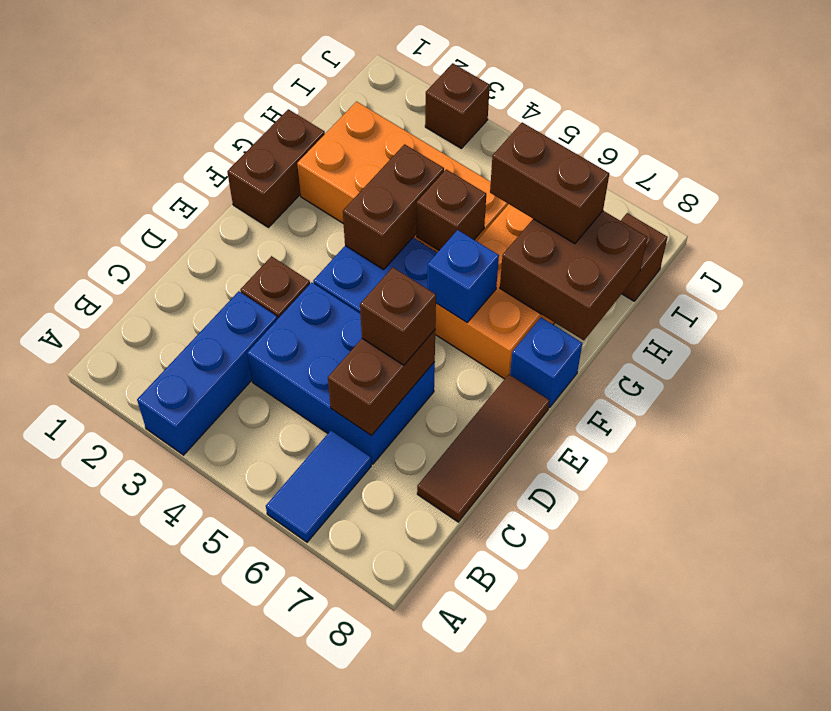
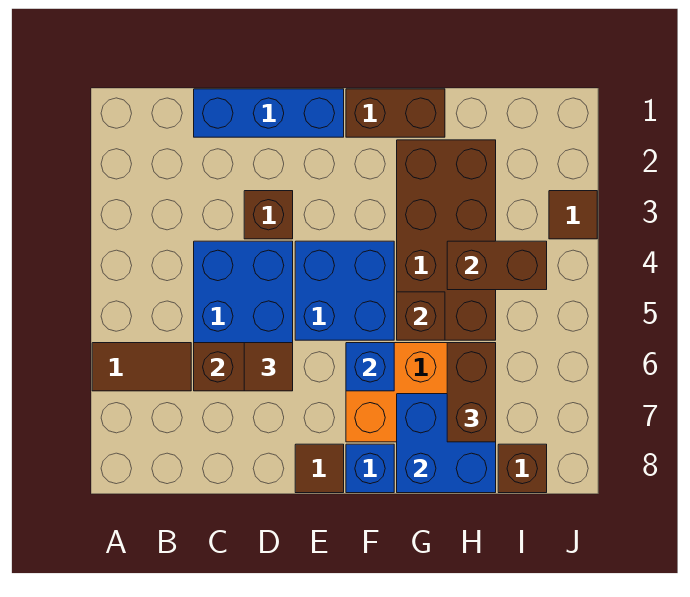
blue 1x3 brick [137,291,277,455] -> blue 1x3 brick moved to [194,89,344,137]
blue 1x2 tile [266,430,371,542] -> brown 1x2 tile [92,343,191,391]
brown 1x3 tile [417,375,550,522] -> brown 1x1 tile [295,444,344,493]
brown 1x1 brick [360,267,436,365] -> brown 1x1 tile [244,343,293,391]
brown 1x2 brick [343,144,444,270] -> brown 1x2 brick moved to [447,241,547,290]
orange 2x4 brick [297,102,508,253] -> brown 2x4 brick [397,140,496,340]
brown 2x2 brick [500,211,647,340] -> blue 2x2 brick [397,394,496,493]
brown 1x1 brick [425,63,490,148] -> brown 1x1 tile [549,191,597,239]

